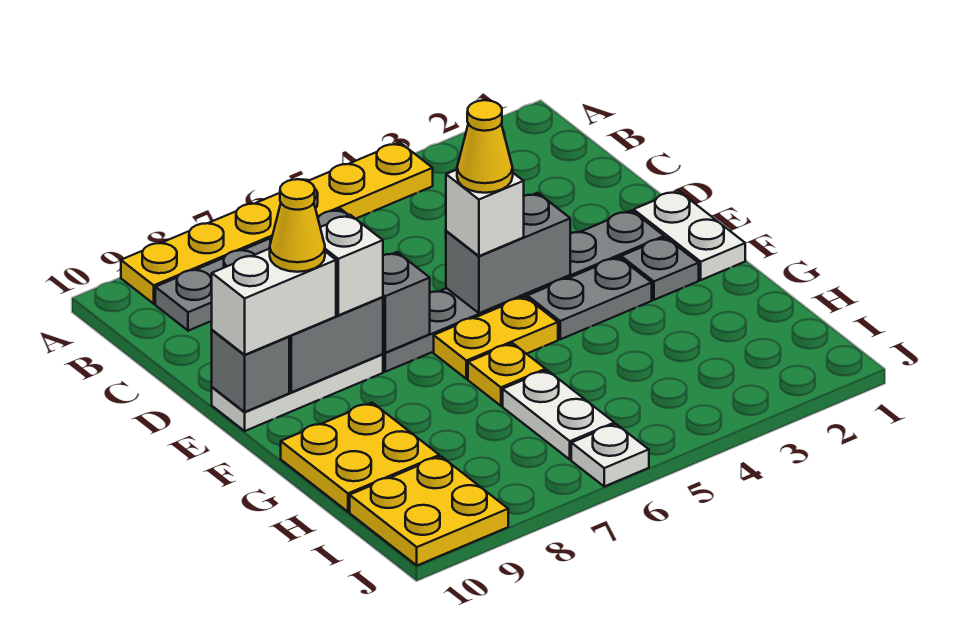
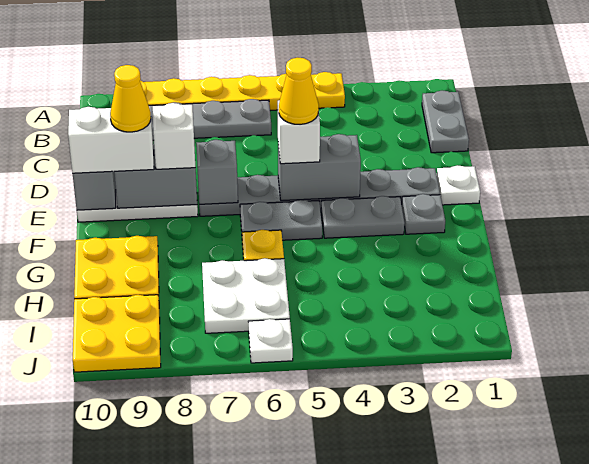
none -> grey 1x2 plate [422,91,469,153]
white 1x2 plate [634,191,745,280] -> white 1x1 plate [437,165,480,205]
yellow 1x2 plate [434,297,558,379] -> grey 1x2 plate [240,200,322,240]
white 1x2 plate [503,370,614,460] -> white 2x2 plate [202,258,290,333]

